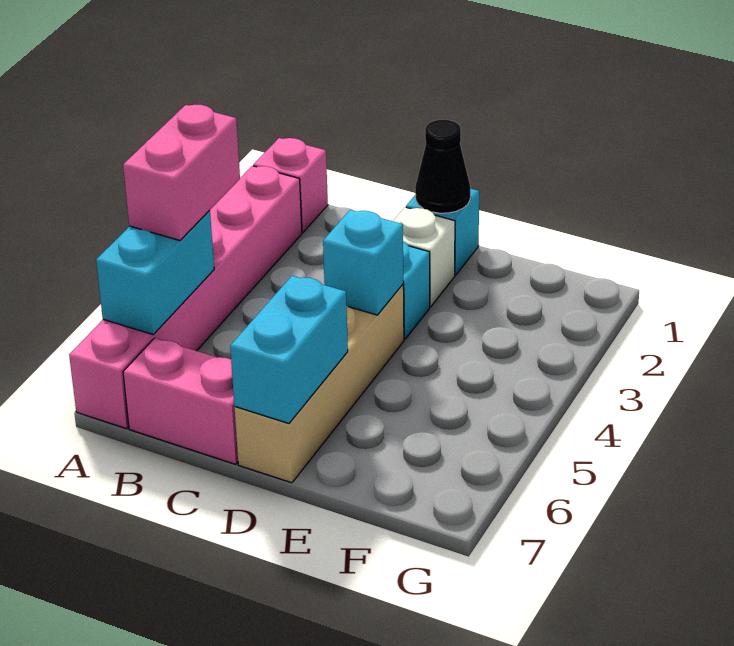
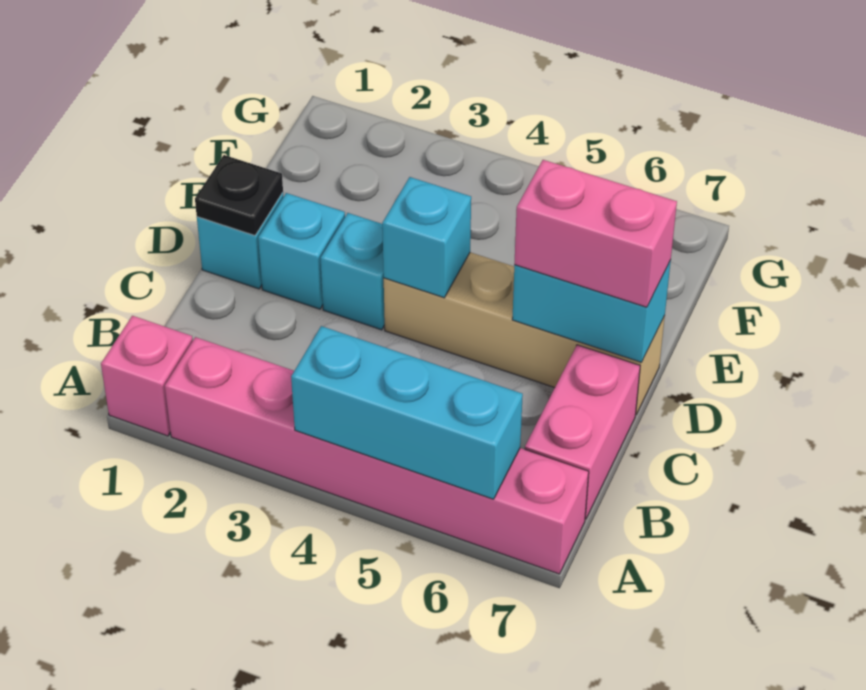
pink 1x2 brick [123,105,240,240] -> pink 1x2 brick moved to [514,160,677,307]
cyan 1x2 brick [96,210,214,335] -> cyan 1x3 brick [291,326,523,499]
black 1x1 cone [415,120,470,213] -> black 1x1 plate [195,155,283,235]
white 1x1 brick [393,207,455,307] -> cyan 1x1 brick [258,193,345,309]

